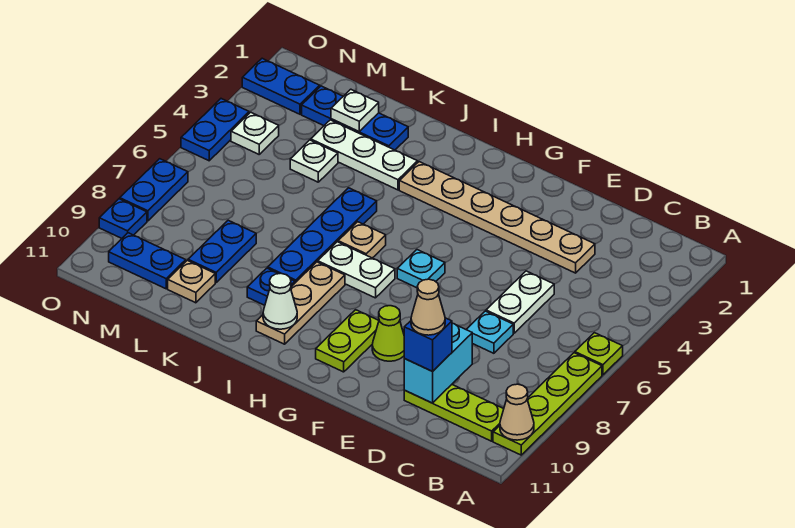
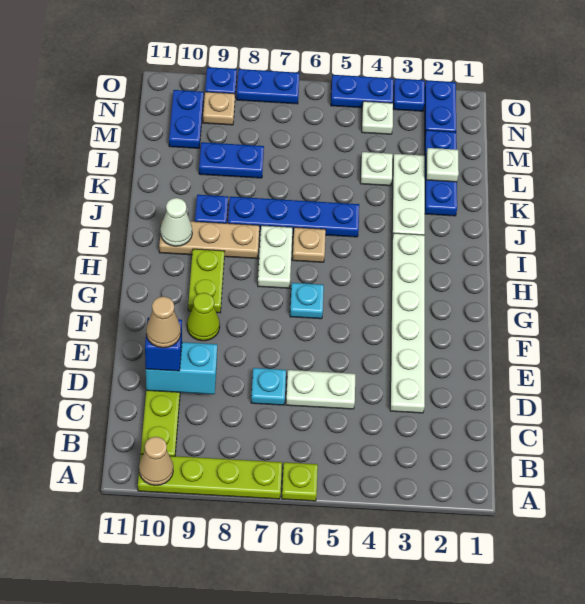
tan 1x6 plate [399,162,595,273] -> white 1x6 plate [390,233,425,413]
lime 1x2 plate [316,310,379,372] -> lime 1x2 plate turned to [188,249,224,313]
tan 1x1 plate [168,260,215,303] -> tan 1x1 plate moved to [203,92,235,125]
none -> blue 1x1 plate [393,79,425,111]

